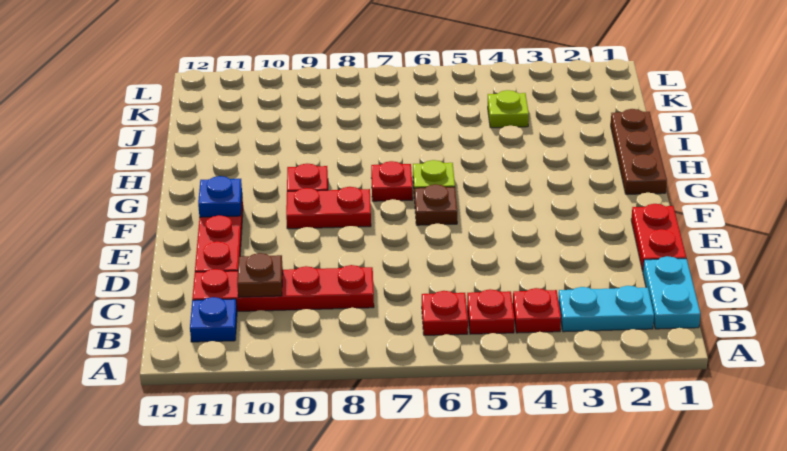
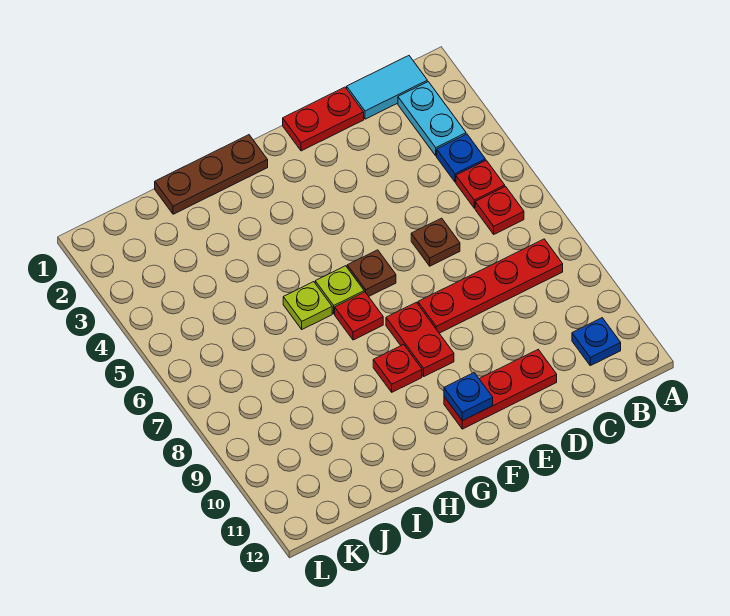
cyan 1x2 plate [643,256,700,329] -> cyan 1x2 tile [347,56,427,119]
red 1x1 plate [513,288,561,333] -> blue 1x1 plate [437,134,485,182]
red 1x4 plate [192,265,374,312] -> red 1x4 plate turned to [418,239,563,333]
brown 1x1 plate [237,253,283,297] -> brown 1x1 plate moved to [411,218,460,266]
lime 1x1 plate [488,90,529,128] -> lime 1x1 plate moved to [283,282,332,329]

